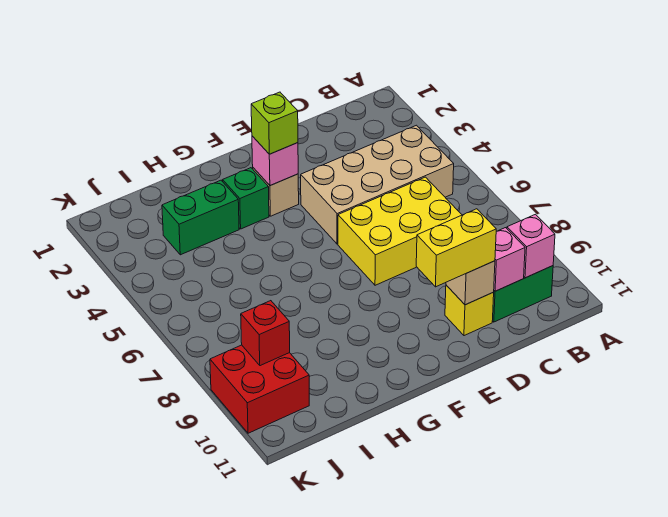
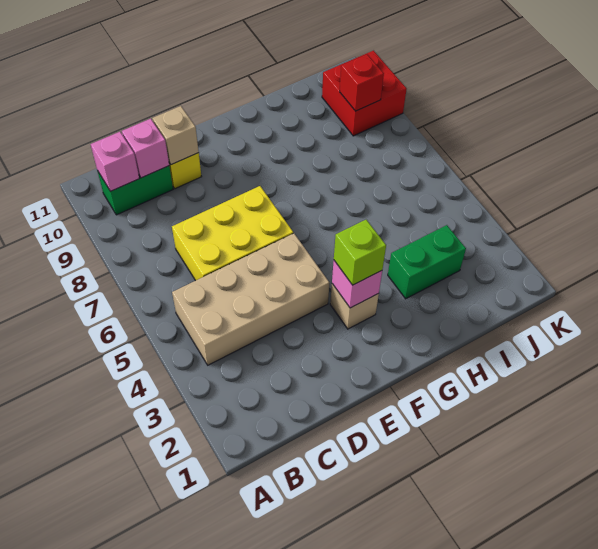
yellow 1x2 brick [416,209,496,287] -> none
green 1x1 brick [223,168,269,229] -> none

